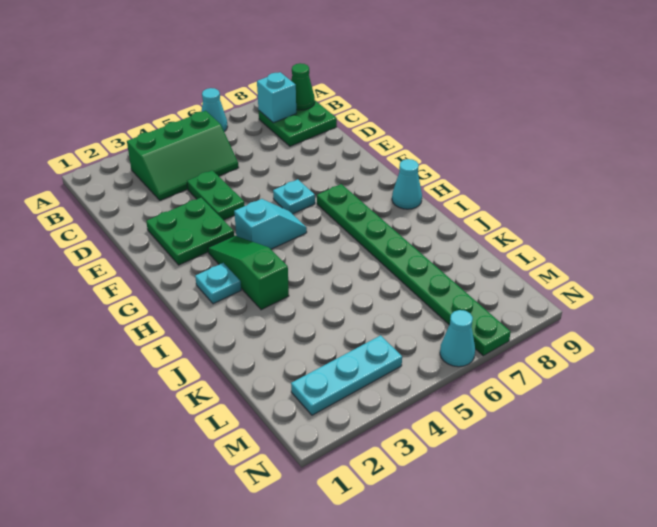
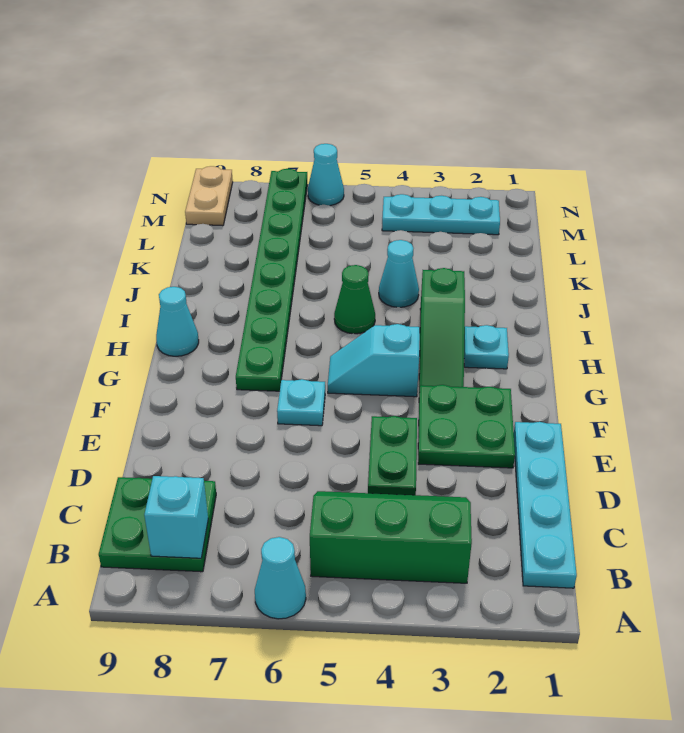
none -> cyan 1x4 plate [514,422,577,588]
green 1x1 cone [291,63,315,110] -> green 1x1 cone moved to [334,265,375,334]
none -> cyan 1x1 cone [379,240,419,307]
none -> tan 1x2 plate [185,166,233,226]

